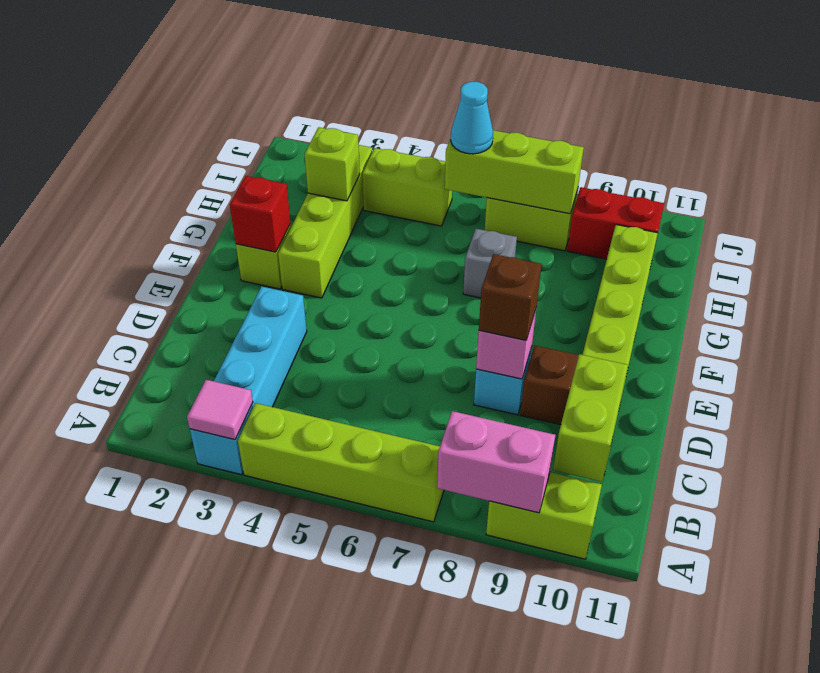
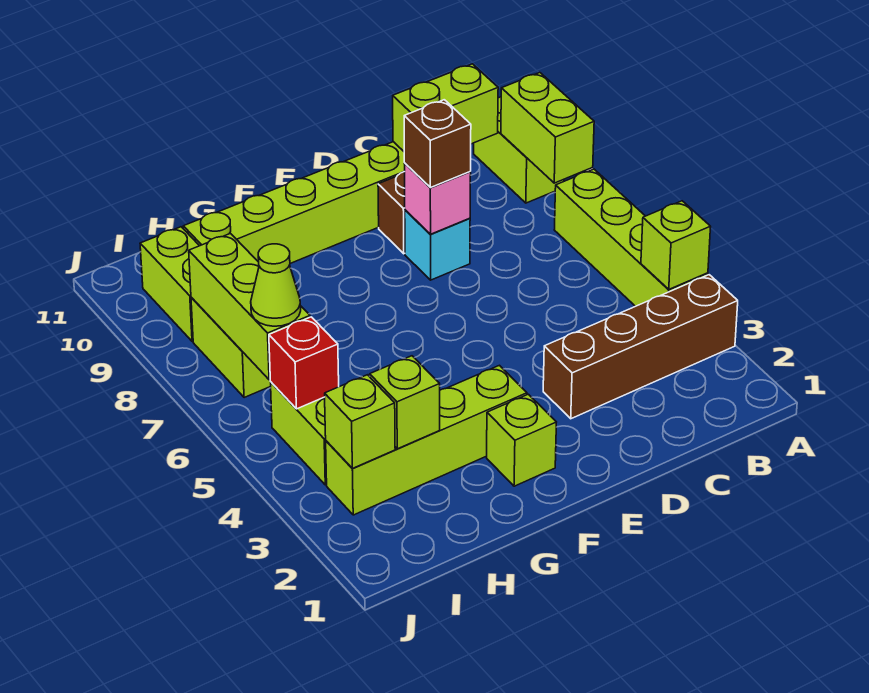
cyan 1x4 brick [190,287,307,475] -> brown 1x4 brick [543,275,738,419]
pink 1x1 tile [187,380,253,440] -> none
none -> lime 1x1 brick [641,201,711,289]
pink 1x2 brick [437,411,555,513] -> lime 1x2 brick [501,73,594,183]
red 1x1 brick [230,176,291,252] -> red 1x1 brick moved to [269,317,339,409]
grey 1x1 brick [463,229,517,298] -> none
none -> lime 1x1 brick [325,375,395,468]
cyan 1x1 cone [451,82,493,154] -> lime 1x1 cone [251,244,301,326]
red 1x2 brick [567,187,664,259] -> lime 1x2 brick [140,227,199,341]

